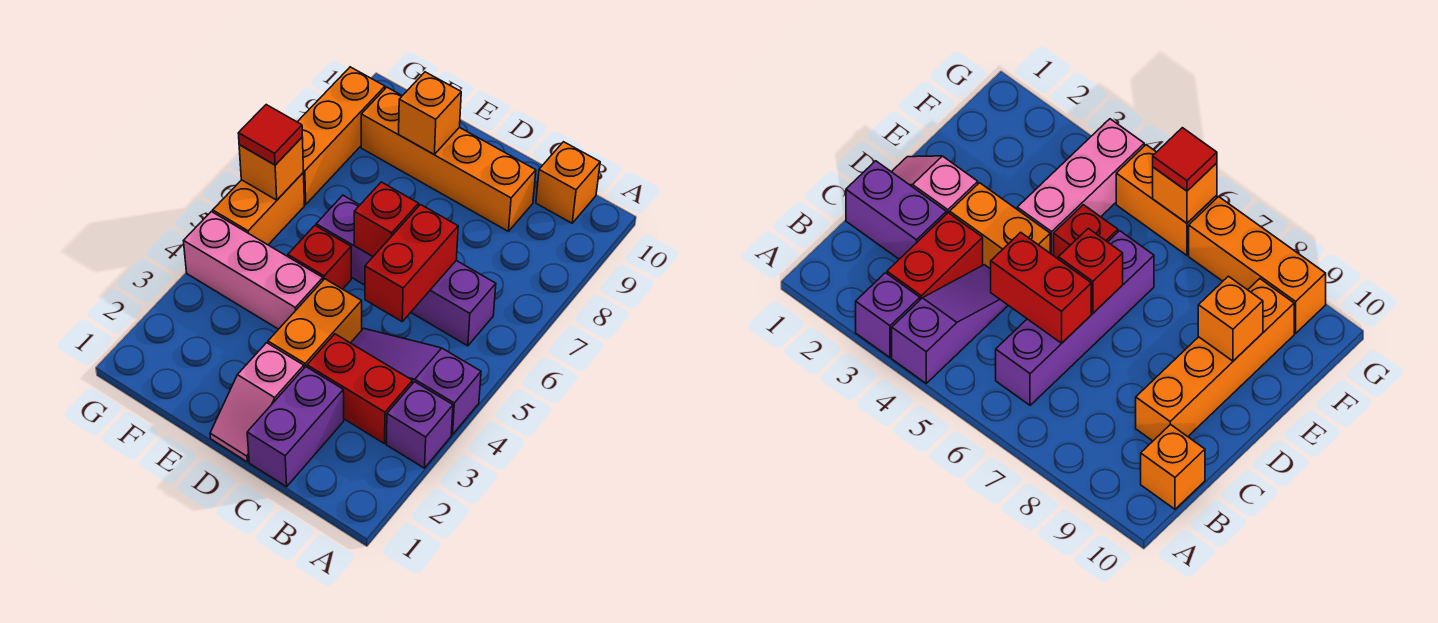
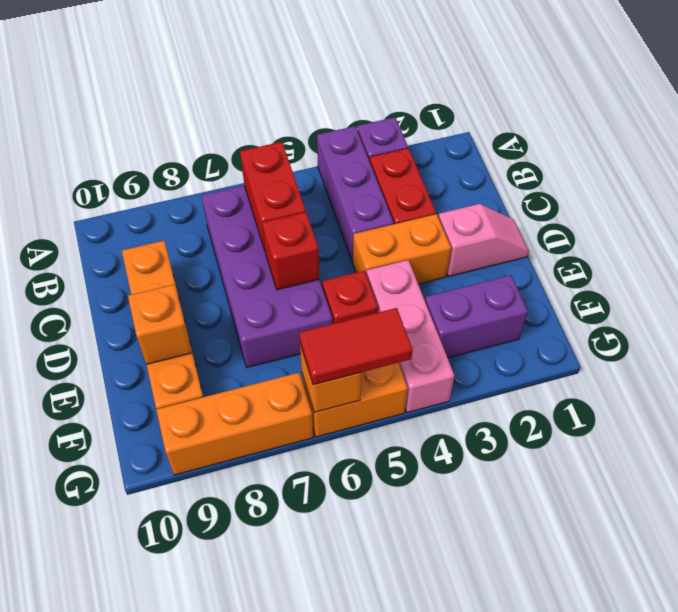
purple 1x3 slope [351,328,481,435] -> purple 1x3 brick [317,126,394,262]
purple 1x4 brick [316,195,496,346] -> purple 2x4 brick [202,186,333,367]
orange 1x1 brick [536,142,600,223] -> none
purple 1x2 brick [247,367,344,487] -> purple 1x2 brick moved to [425,275,528,358]
red 1x2 brick [365,205,458,321] -> red 1x2 brick turned to [240,142,306,251]
red 1x1 tile [238,105,302,165] -> red 1x2 tile [299,308,413,385]

